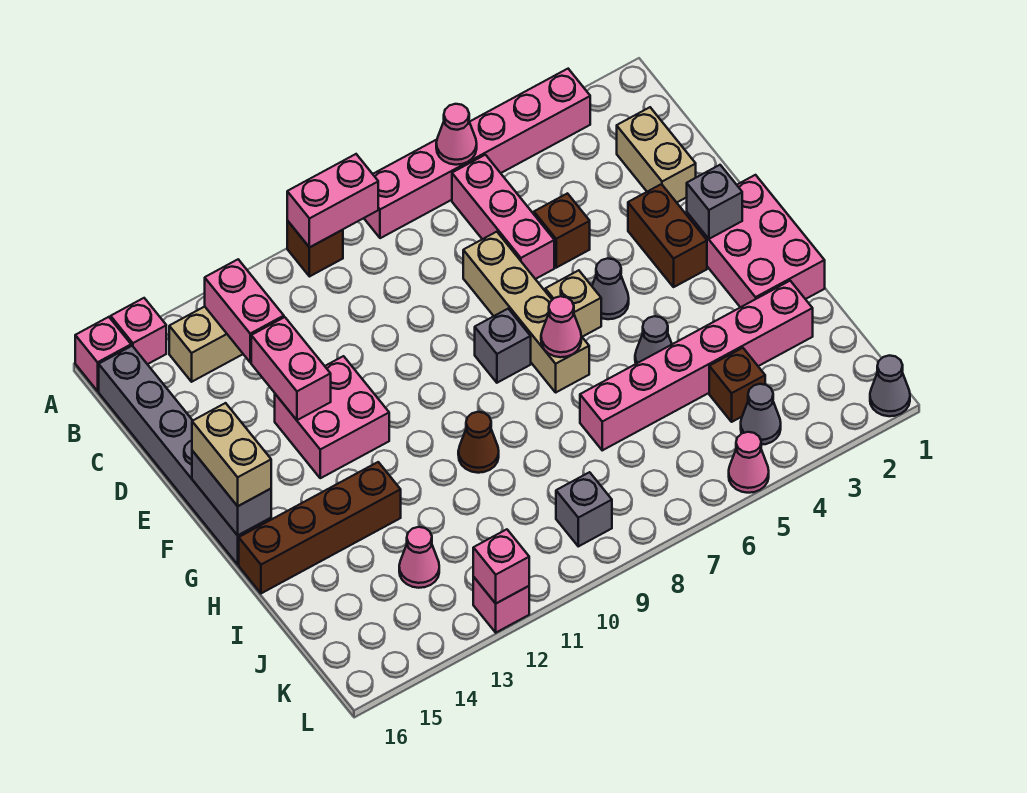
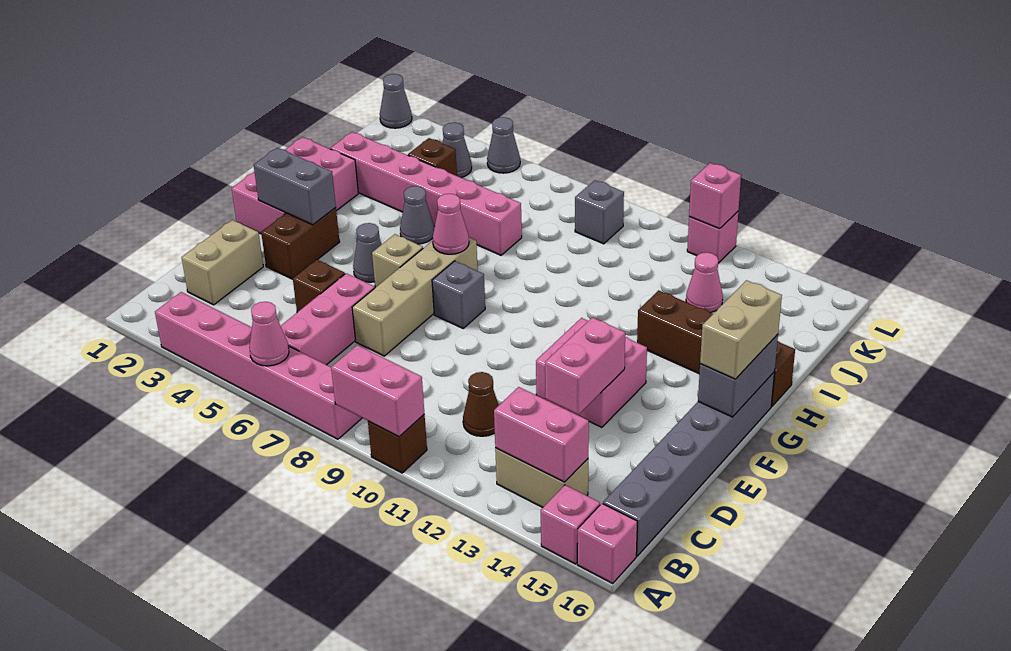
pink 1x2 brick [205,259,284,362] -> pink 1x2 brick turned to [494,387,589,482]
grey 1x1 brick [687,165,742,239] -> grey 1x2 brick [254,148,336,225]
brown 1x1 cone [458,412,499,473] -> brown 1x1 cone moved to [463,372,499,436]
pink 1x1 cone [729,432,769,493] -> grey 1x1 cone [487,117,520,173]

